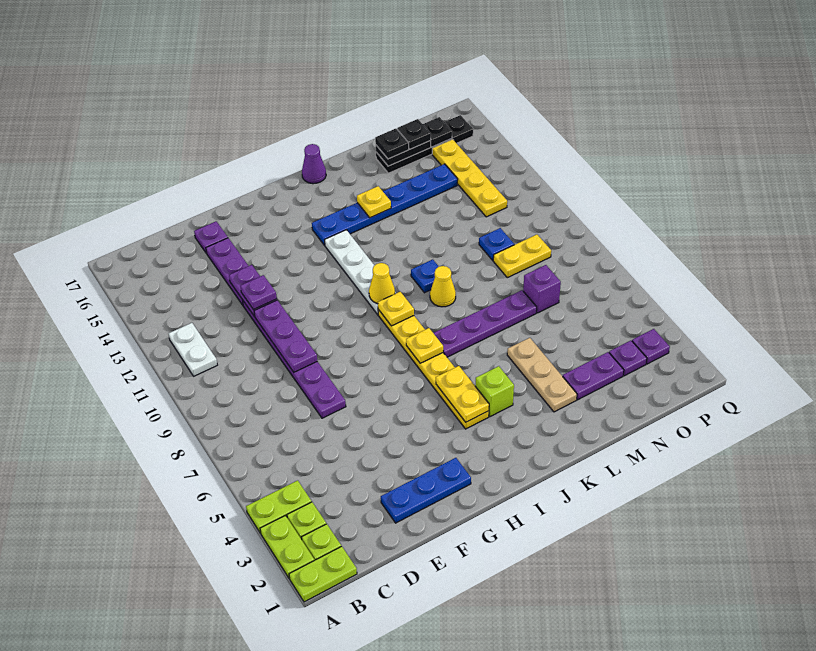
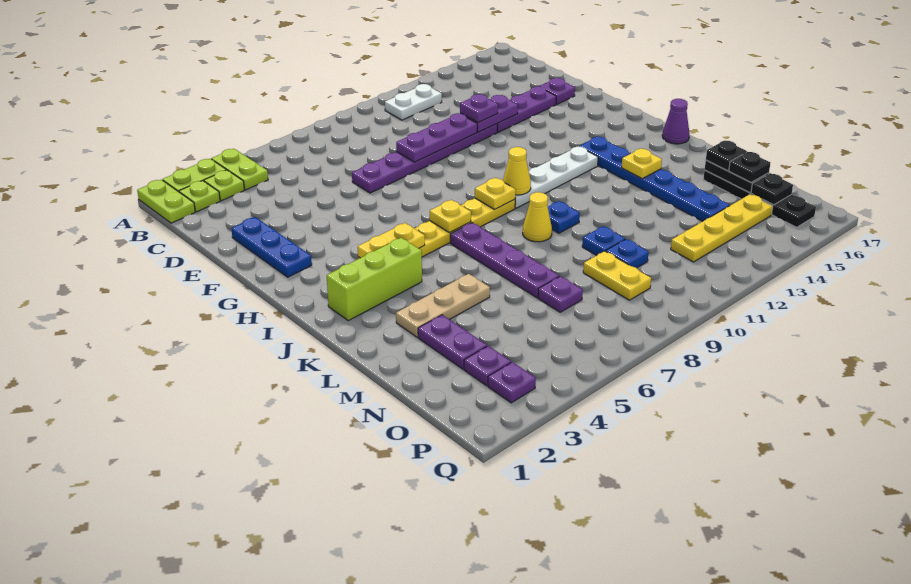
lime 1x1 brick [475,366,514,417] -> lime 1x3 brick [327,238,422,321]
none -> blue 1x1 plate [582,226,625,255]
purple 1x1 brick [523,265,561,313] -> purple 1x1 plate [538,276,583,312]

